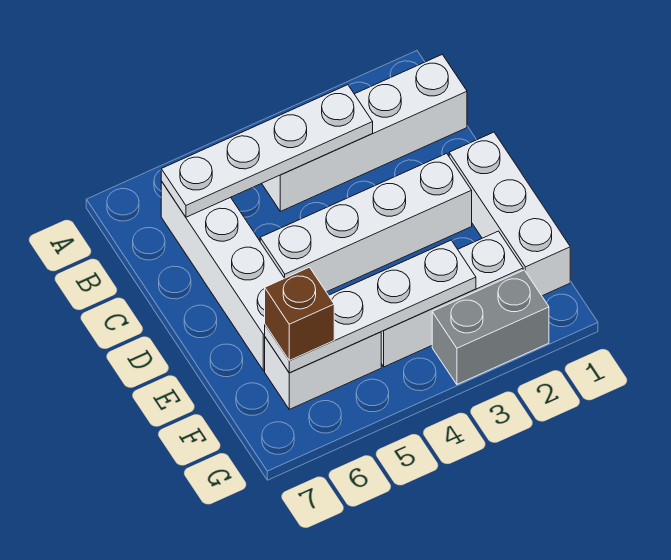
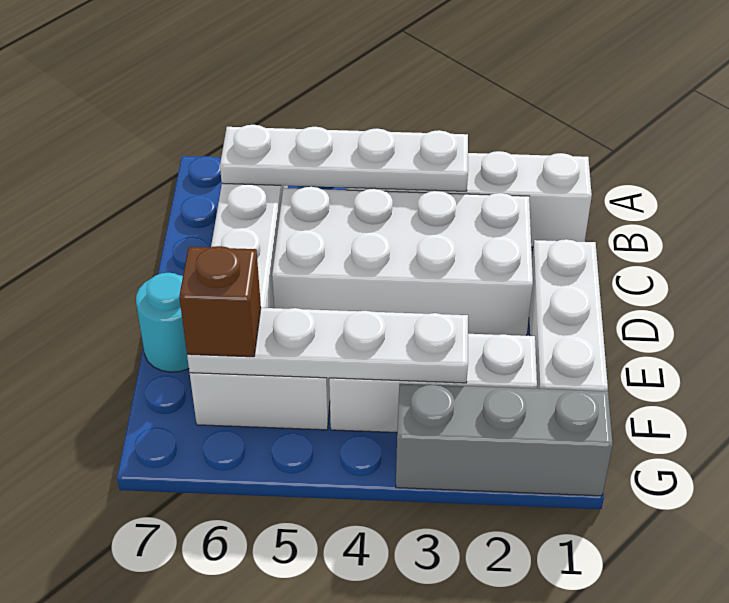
white 1x4 brick [260,153,472,292] -> white 2x4 brick [272,187,533,336]
none -> cyan 1x1 round brick [136,273,189,372]
grey 1x2 brick [432,270,549,384] -> grey 1x3 brick [396,384,613,496]

